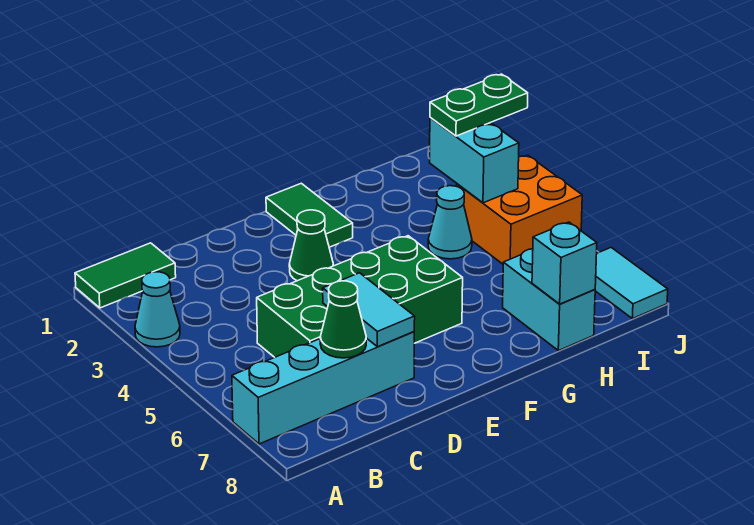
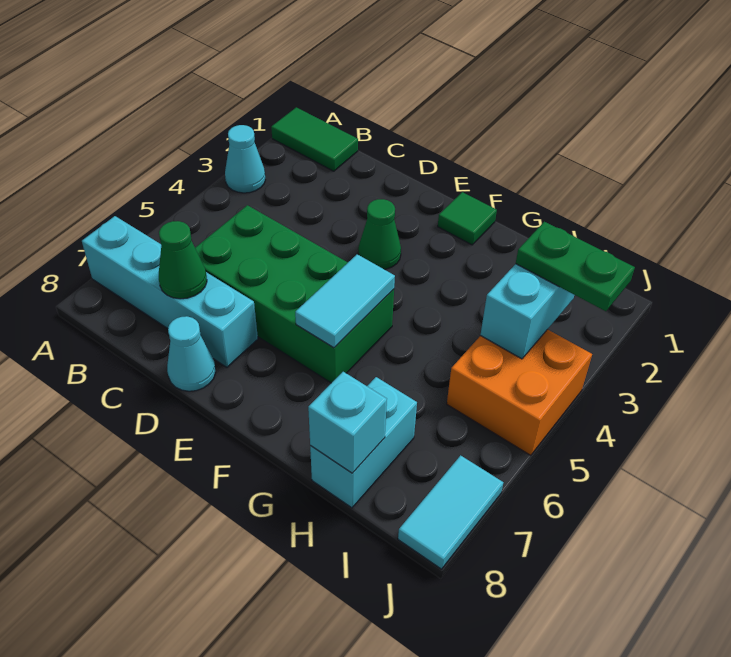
cyan 1x2 tile [323,273,415,347] -> cyan 1x2 tile moved to [295,254,395,348]
green 1x2 tile [266,183,353,247] -> green 1x1 tile [438,192,497,245]
cyan 1x1 cone [428,186,472,259] -> cyan 1x1 cone moved to [167,316,216,391]

